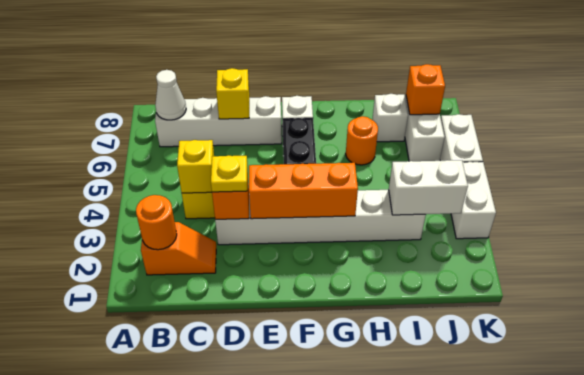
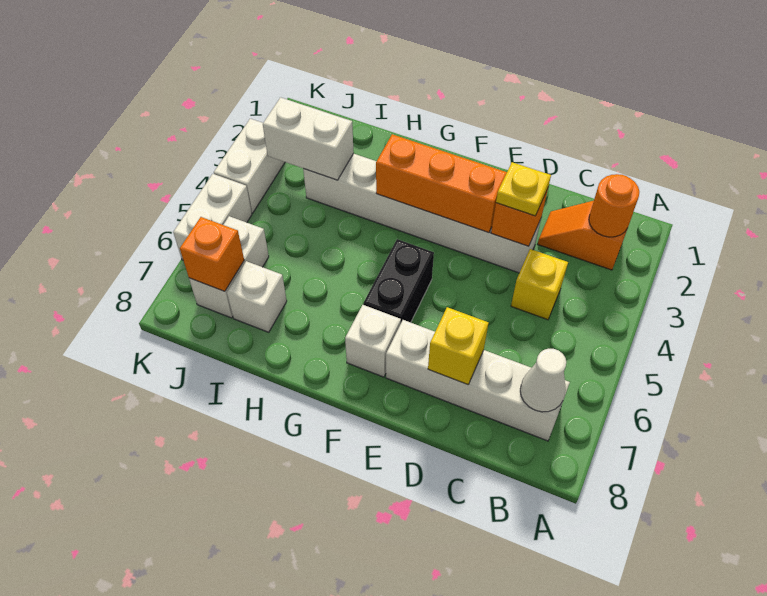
yellow 1x1 brick [177,140,214,193] -> none
orange 1x1 round brick [346,116,378,165] -> none

